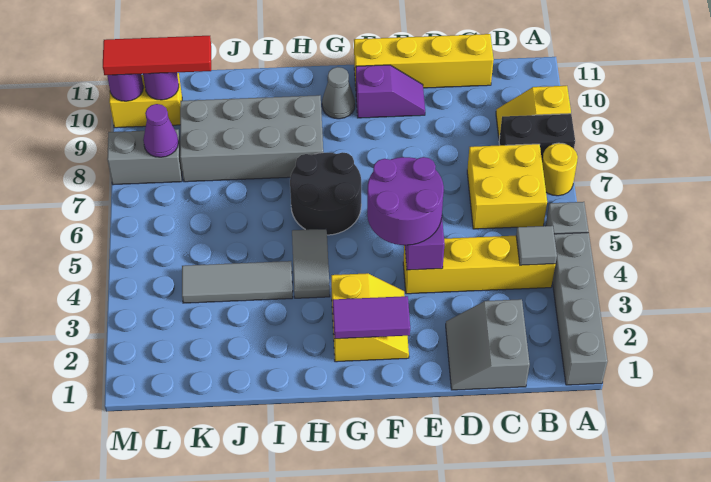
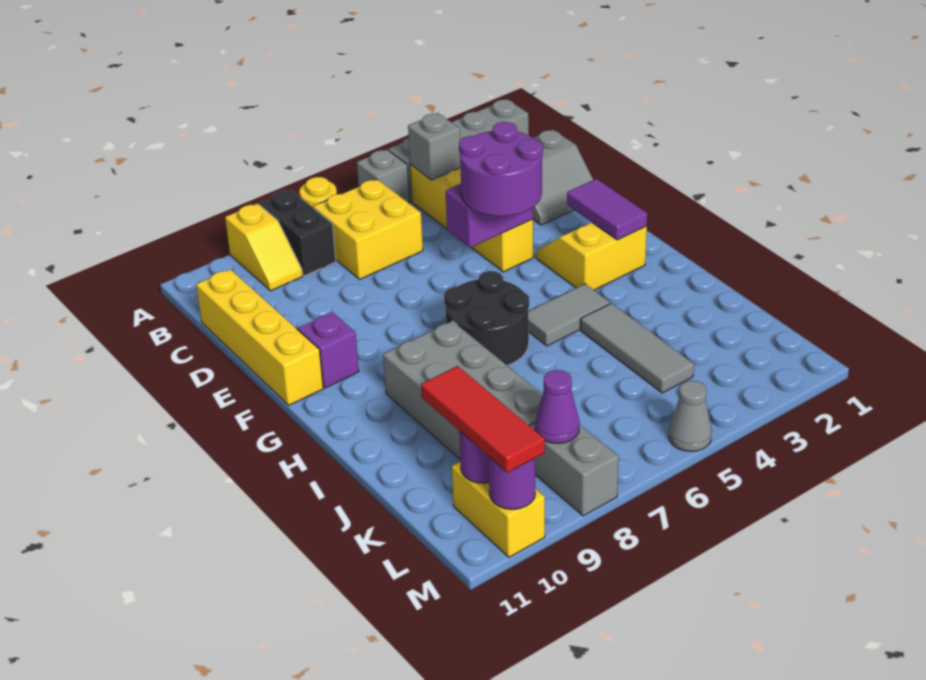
grey 1x1 tile [516,226,557,265] -> grey 1x1 brick [408,113,461,180]
grey 1x1 cone [322,67,355,119] -> grey 1x1 cone moved to [669,381,712,451]

